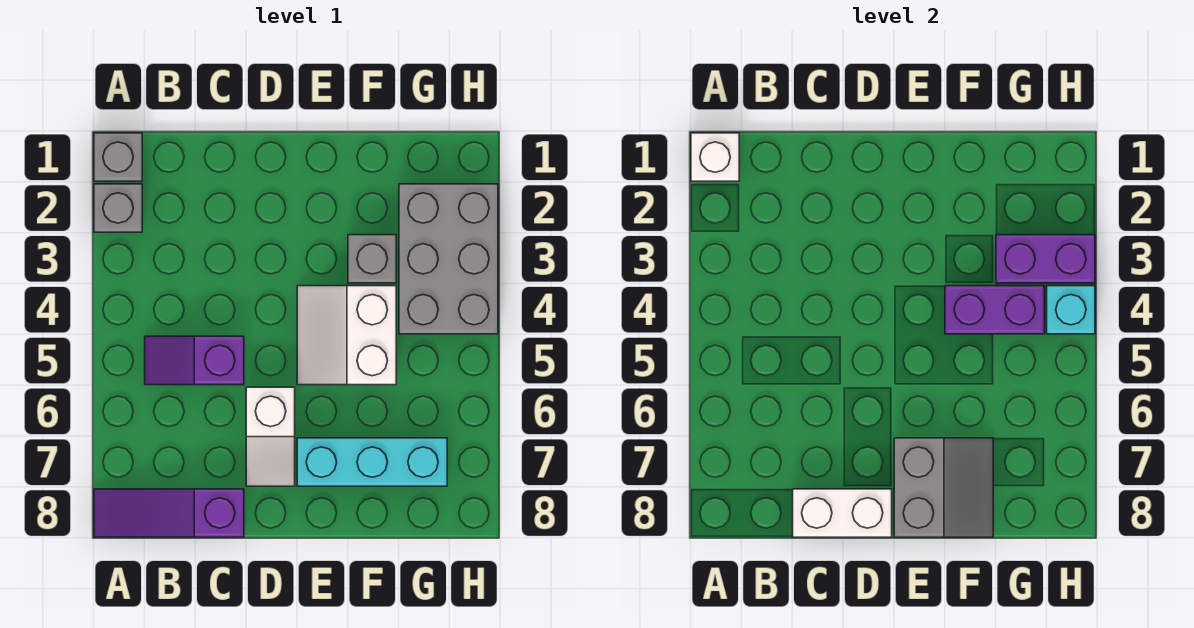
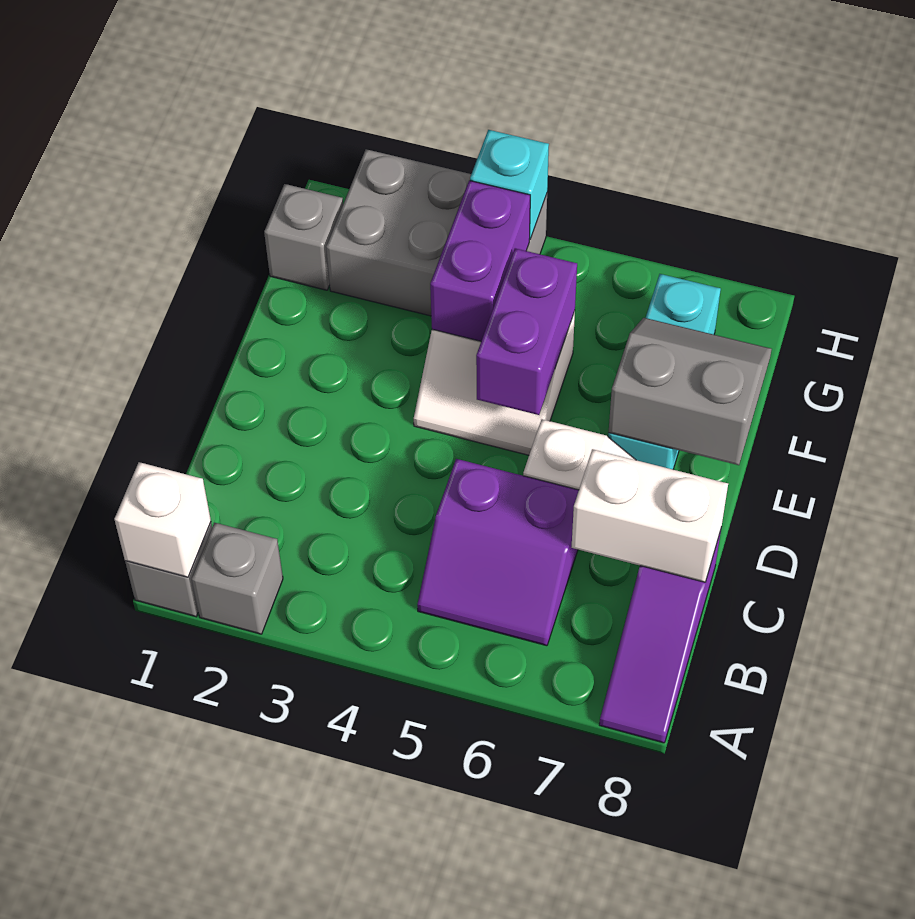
purple 1x2 slope [145,336,244,385] -> purple 2x2 slope [417,459,579,646]
white 1x2 brick [793,489,892,537] -> white 1x2 brick turned to [572,449,728,582]
grey 1x1 brick [348,235,396,283] -> grey 1x1 brick moved to [264,184,343,290]
purple 1x2 brick [996,235,1095,283] -> purple 1x2 brick moved to [476,248,577,415]

